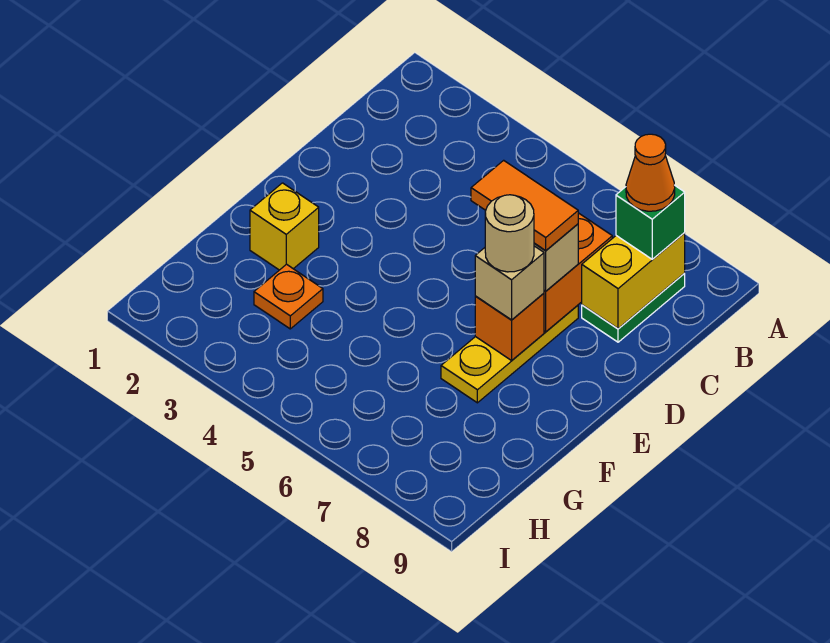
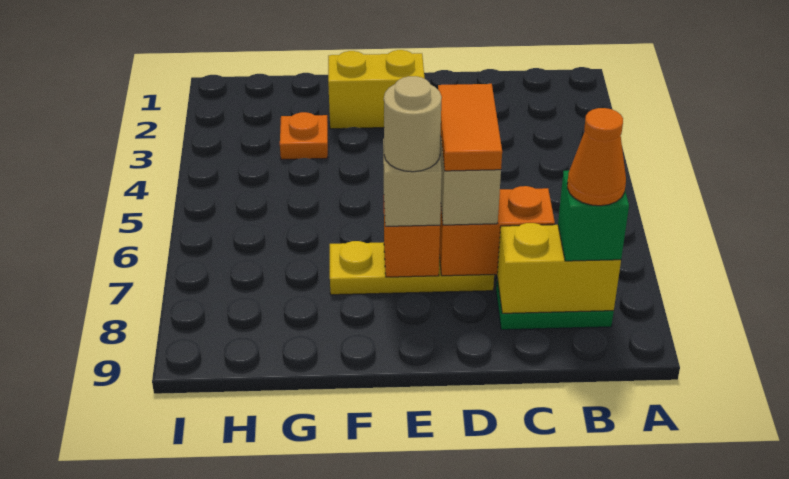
yellow 1x1 brick [250,183,319,270] -> yellow 1x2 brick [328,50,425,129]

